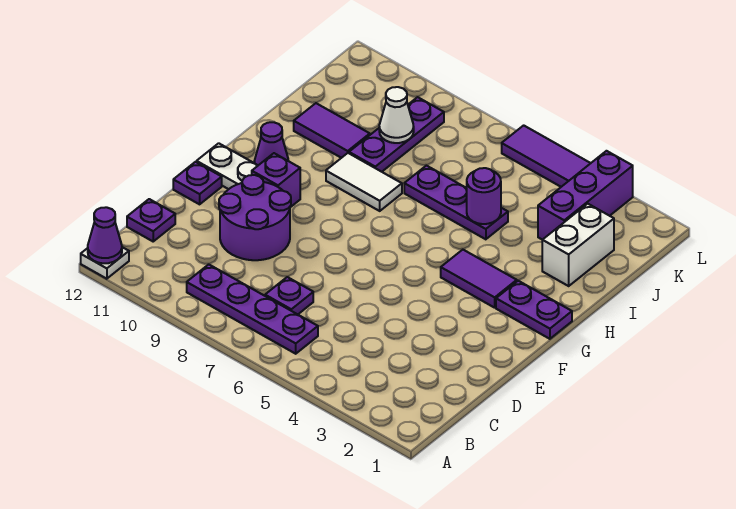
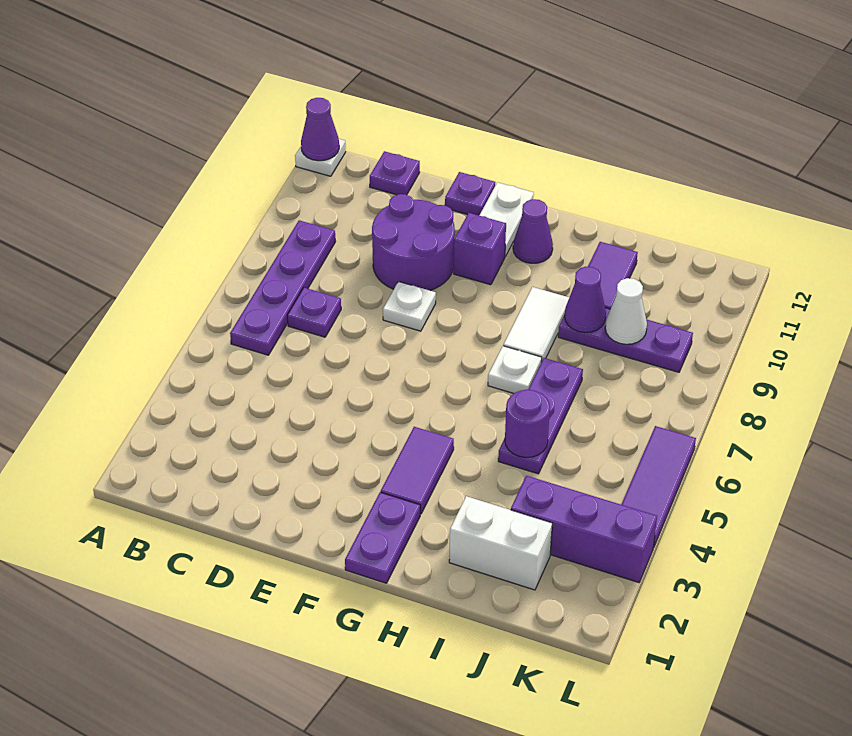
none -> white 1x1 plate [383,282,436,331]
none -> white 1x1 plate [488,346,542,393]
none -> purple 1x1 cone [565,267,606,333]

